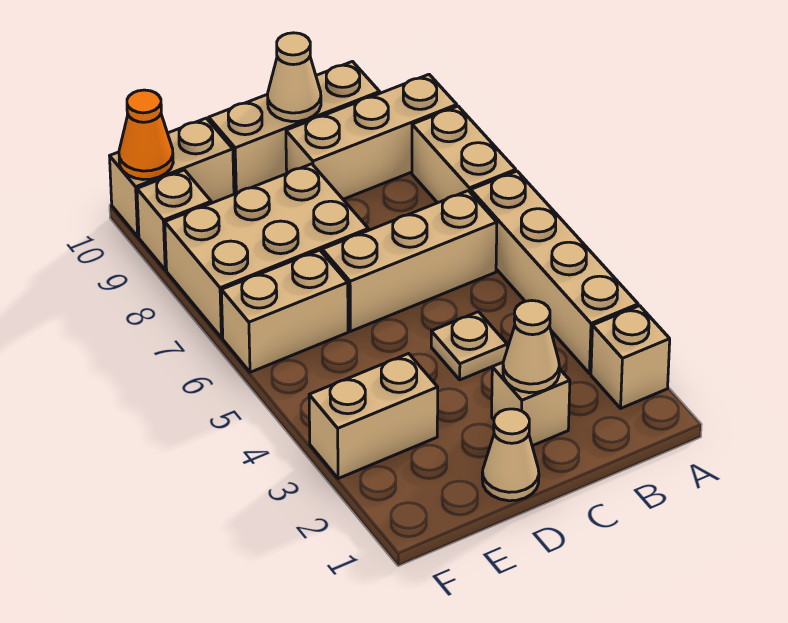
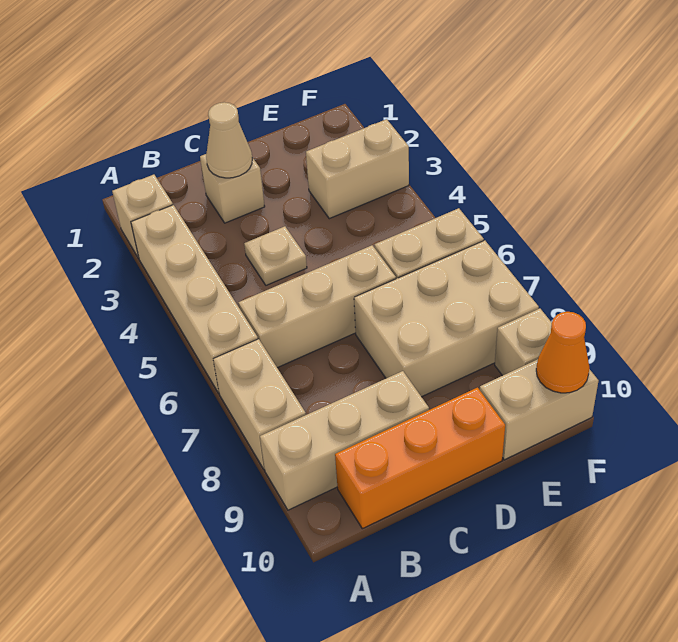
tan 1x3 brick [209,62,380,194] -> orange 1x3 brick [335,388,505,529]
tan 1x1 cone [268,33,321,121] -> none
tan 1x1 cone [482,409,539,501] -> none

